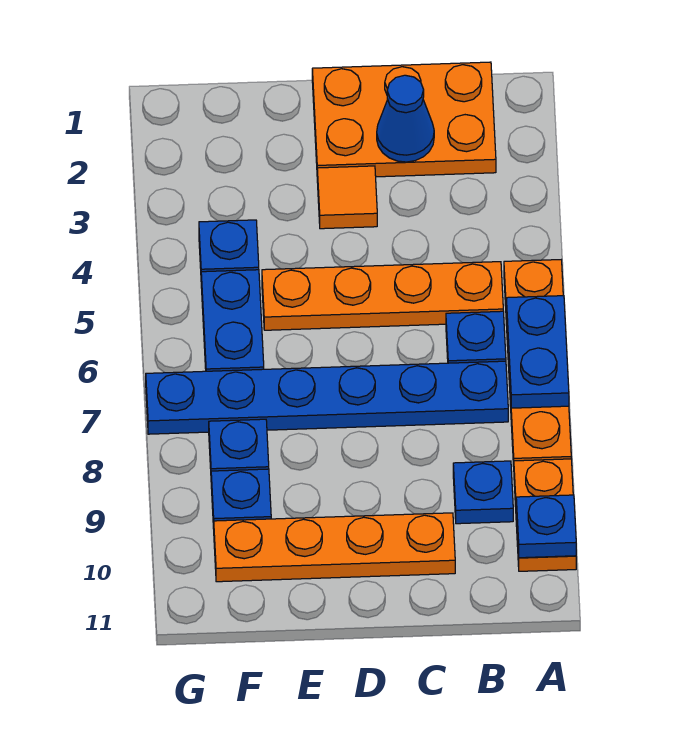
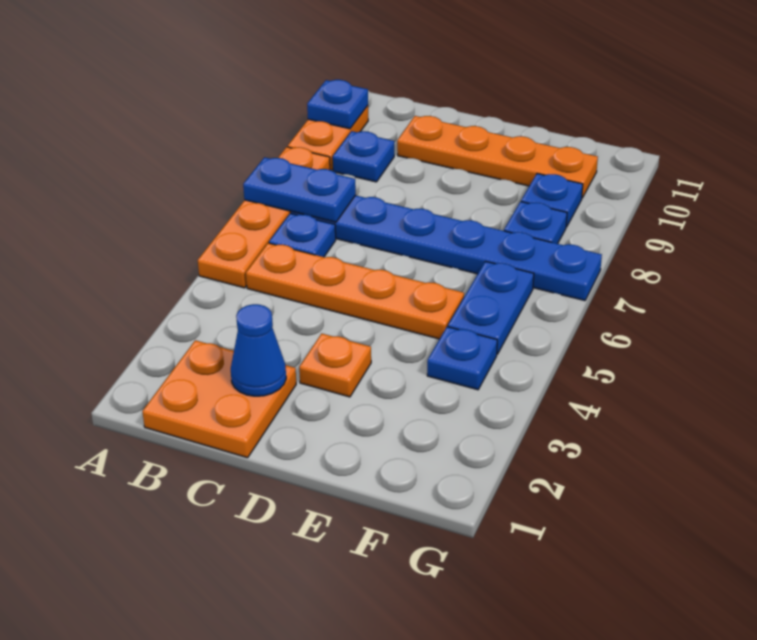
blue 1x2 plate [506,296,569,408] -> blue 1x2 plate turned to [243,157,356,222]
orange 2x3 plate [312,62,496,177] -> orange 2x2 plate [142,340,296,458]
orange 1x1 tile [317,166,377,229] -> orange 1x1 plate [299,334,371,397]

